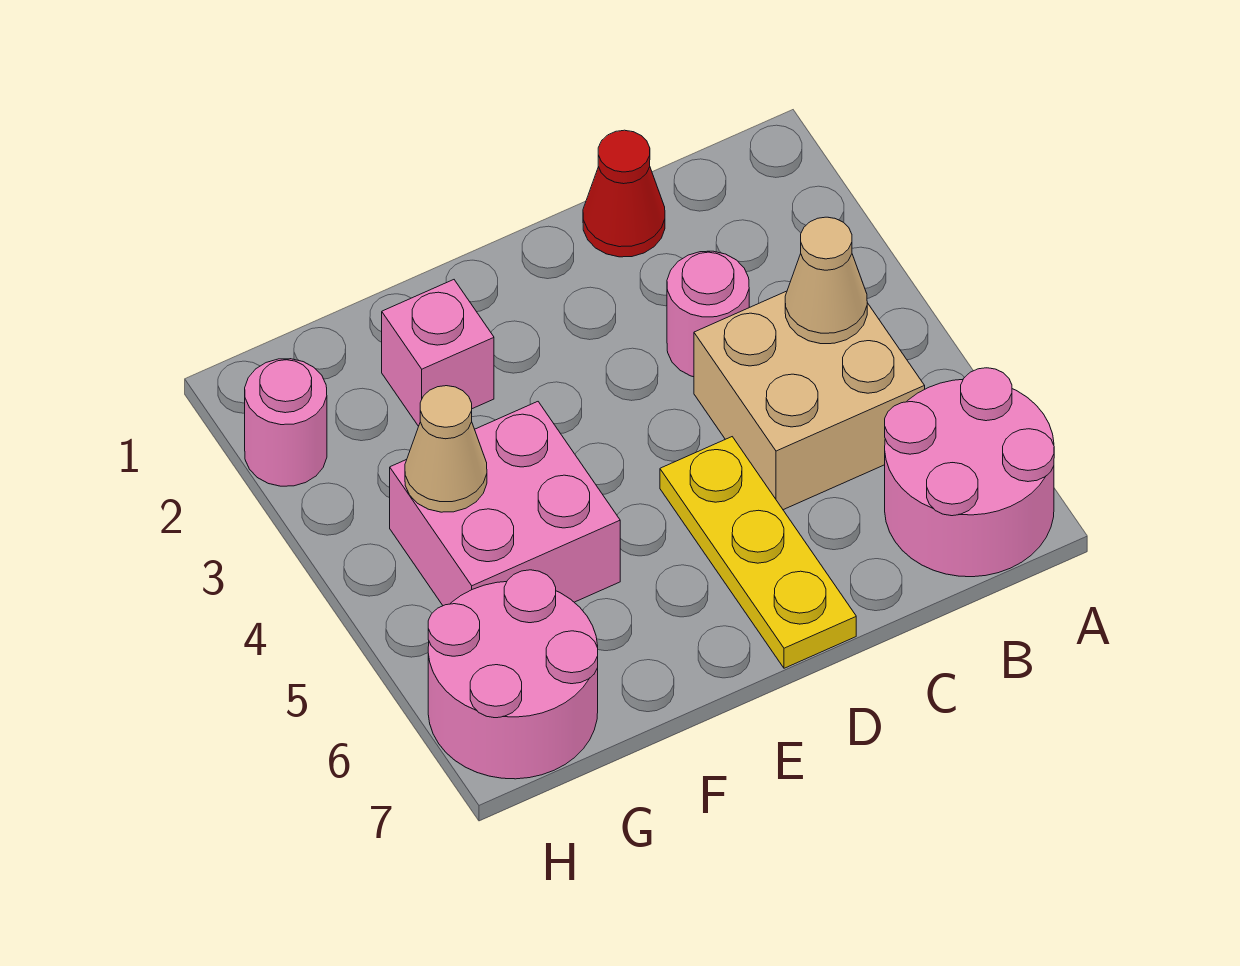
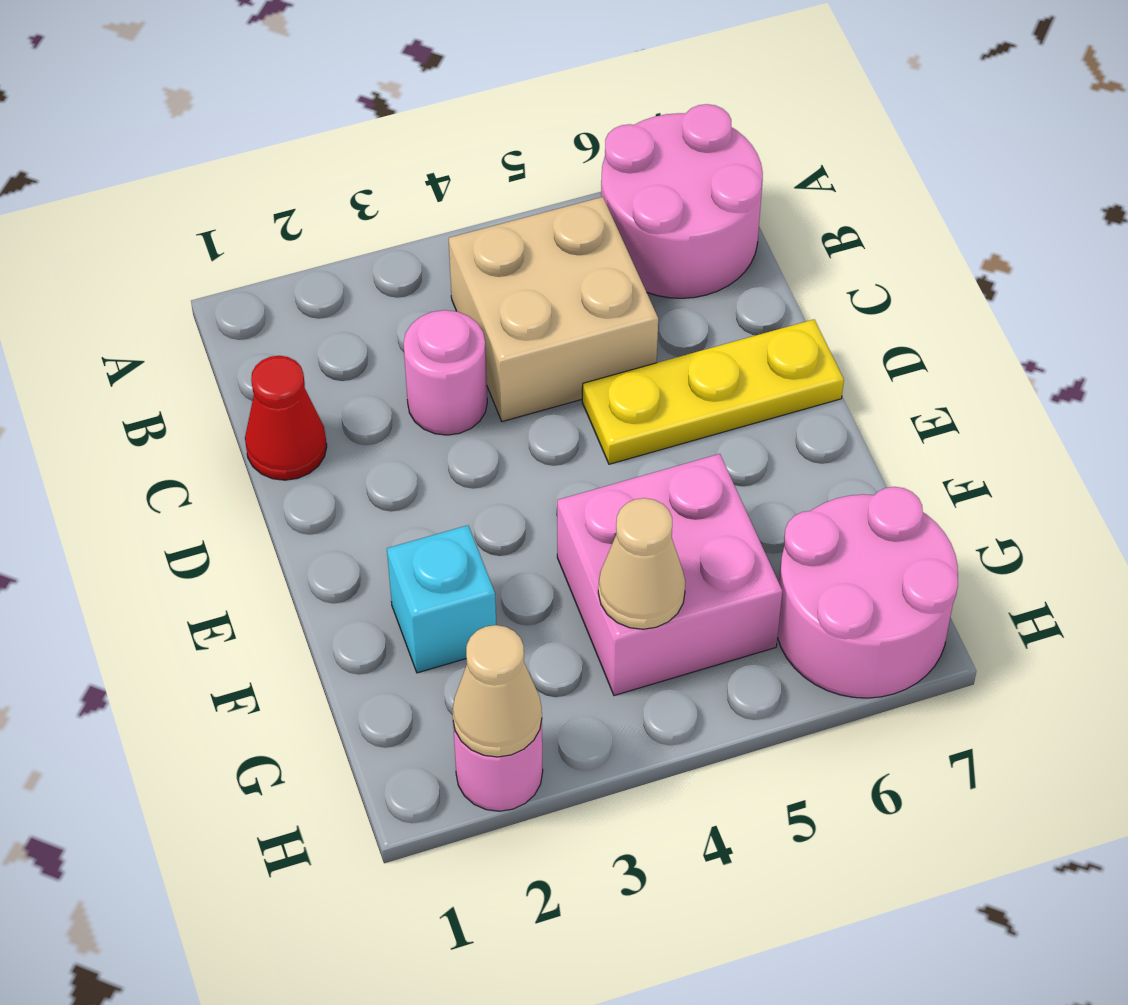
tan 1x1 cone [785,217,867,344] -> tan 1x1 cone moved to [452,625,542,757]
pink 1x1 brick [382,280,494,426] -> cyan 1x1 brick [387,525,496,673]

